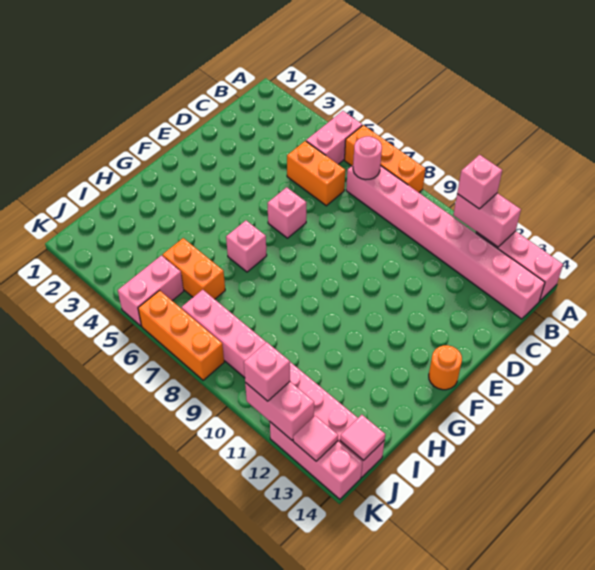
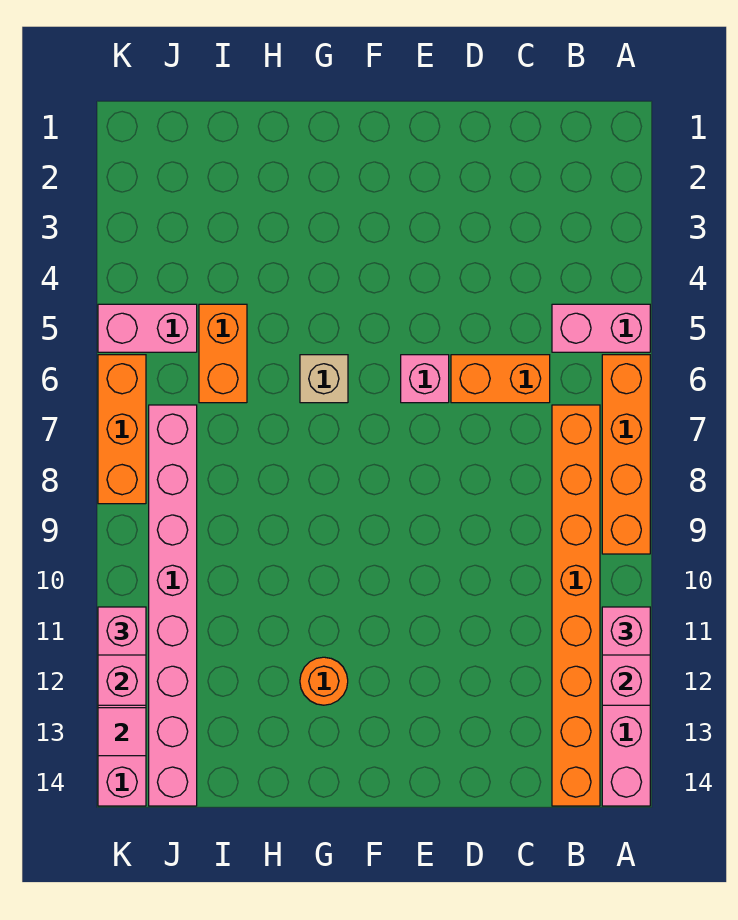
orange 1x3 brick [345,125,425,192] -> orange 1x4 brick [602,355,650,554]
pink 1x8 brick [346,165,545,319] -> orange 1x8 brick [552,405,600,806]
pink 1x1 round brick [353,136,382,180] -> none
orange 1x2 brick [287,141,345,206] -> orange 1x2 brick turned to [451,355,550,403]
orange 1x1 round brick [429,345,462,390] -> orange 1x1 round brick moved to [300,657,348,705]
pink 1x1 brick [226,221,267,272] -> tan 1x1 brick [300,355,348,403]
pink 1x1 tile [340,415,385,460] -> none

